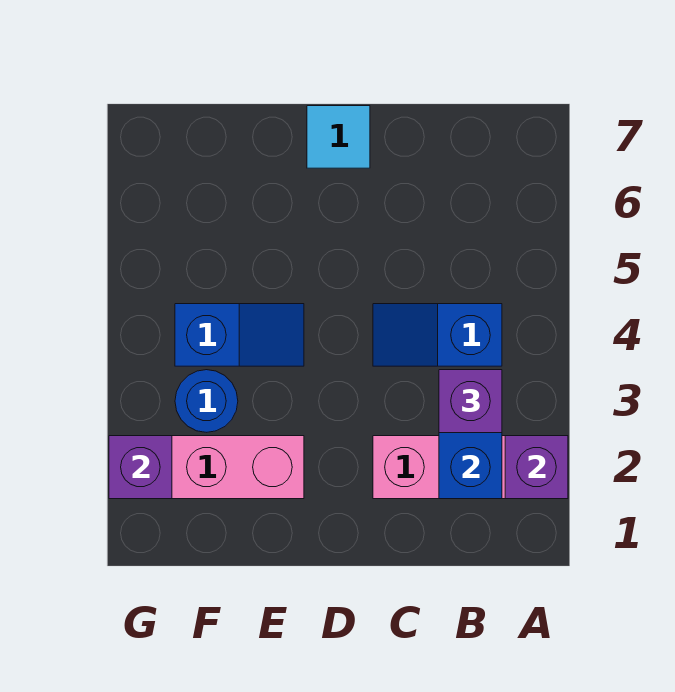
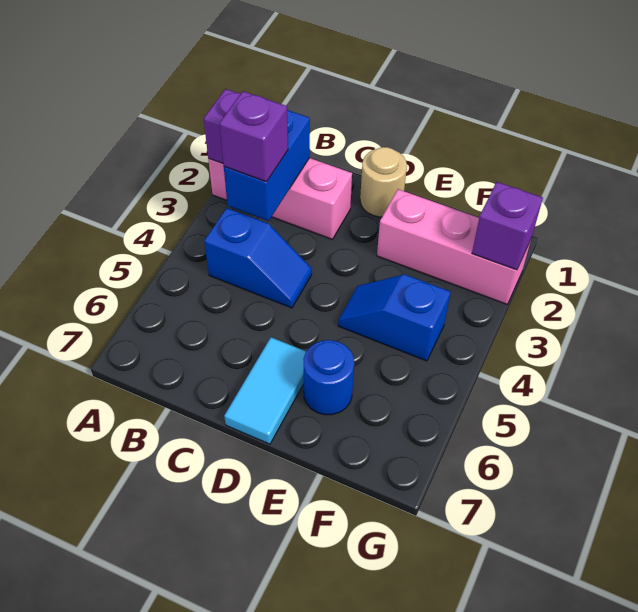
none -> tan 1x1 round brick [360,147,407,217]
cyan 1x1 tile [307,106,370,168] -> cyan 1x2 tile [224,337,306,444]
blue 1x1 round brick [175,370,238,432] -> blue 1x1 round brick moved to [304,340,354,415]

